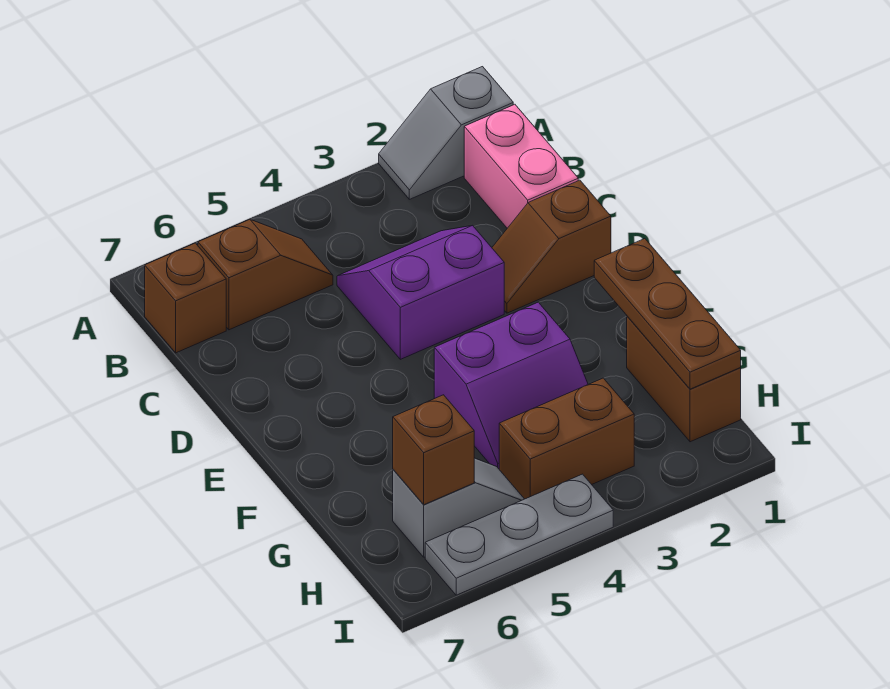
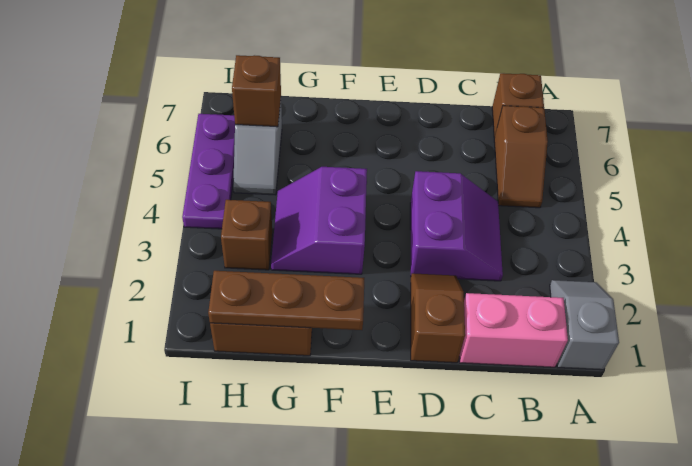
brown 1x2 brick [499,378,634,499] -> brown 1x1 brick [221,200,272,270]
grey 1x3 plate [425,474,613,595] -> purple 1x3 plate [182,114,235,229]

